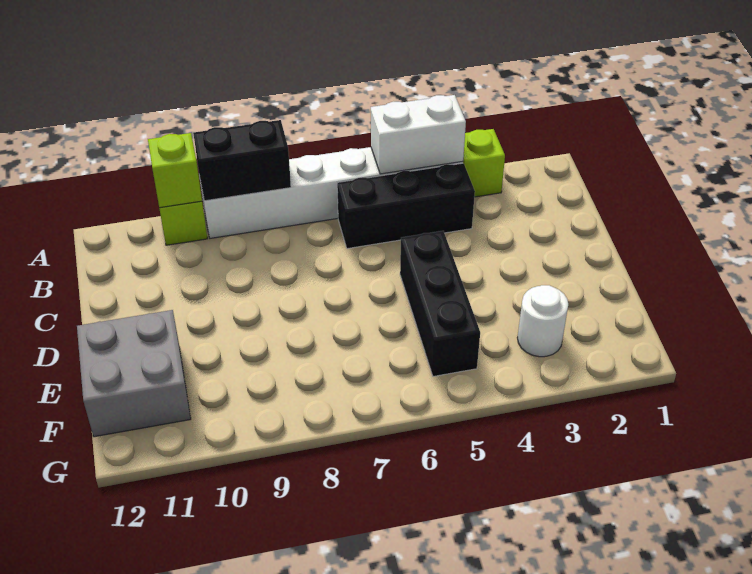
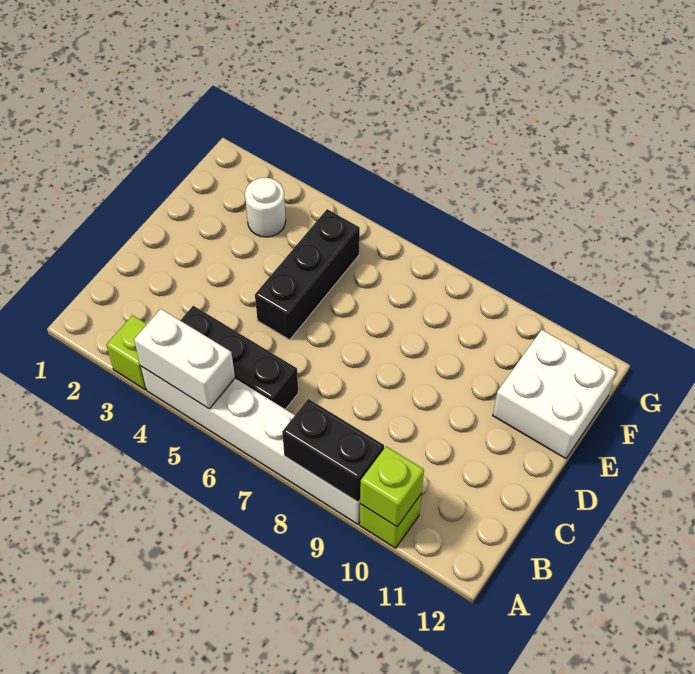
grey 2x2 brick [77,310,191,437] -> white 2x2 brick [493,330,616,459]

